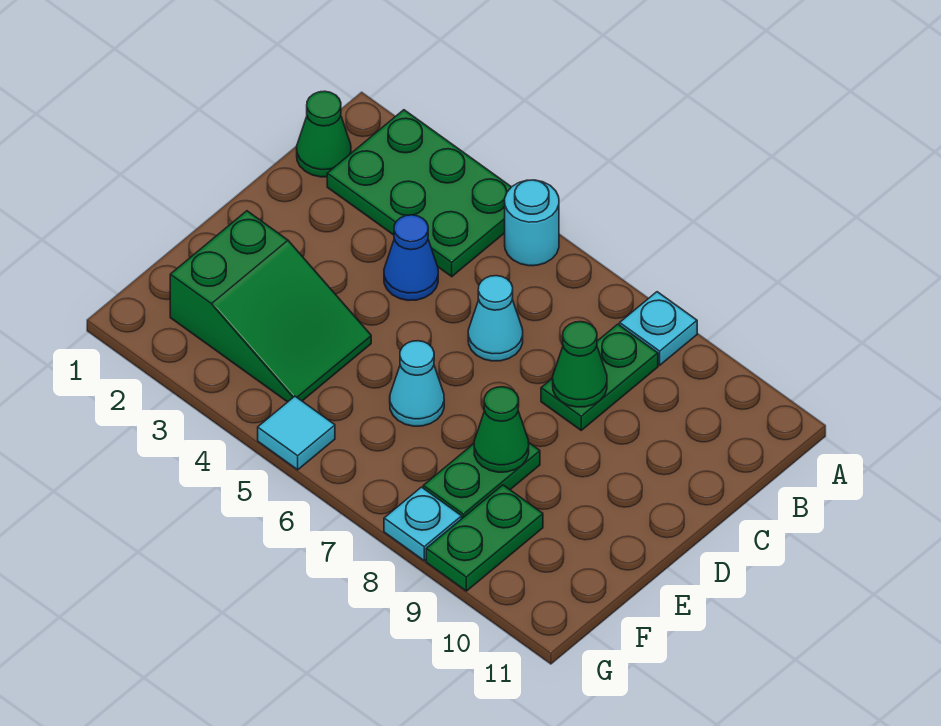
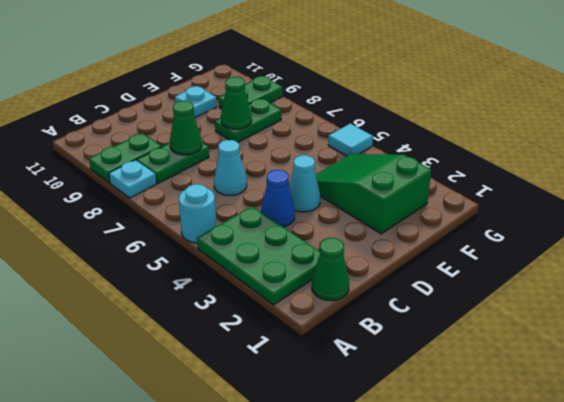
none -> green 1x2 plate [89,133,162,183]
cyan 1x1 cone [390,341,444,426] -> cyan 1x1 cone moved to [289,155,320,212]
cyan 1x1 plate [384,487,462,561] -> cyan 1x1 plate moved to [175,86,217,118]

